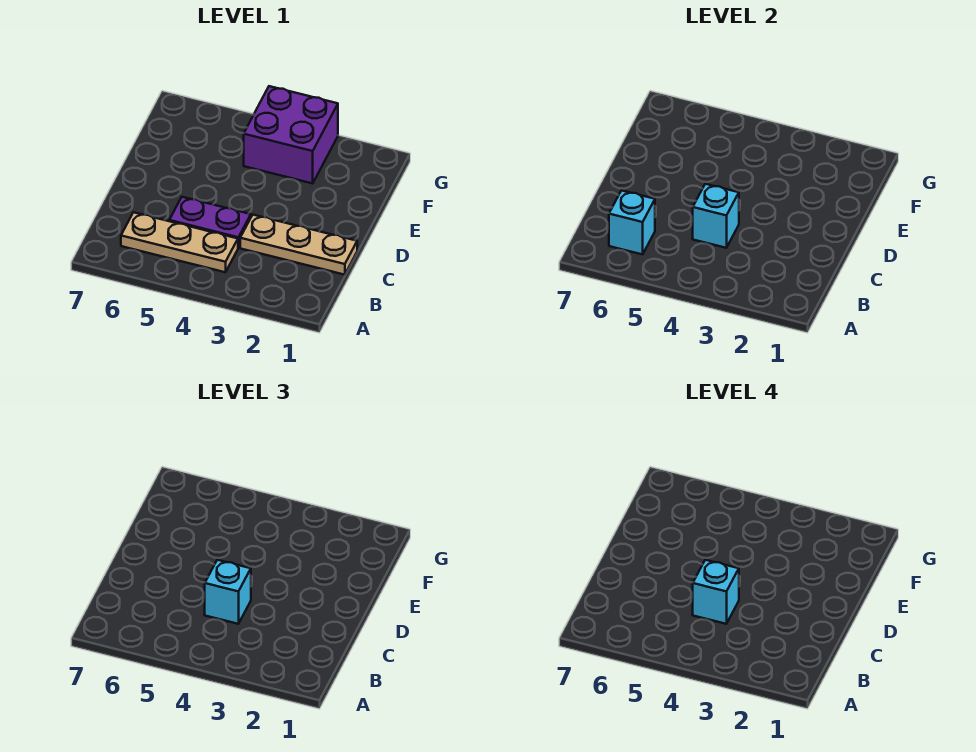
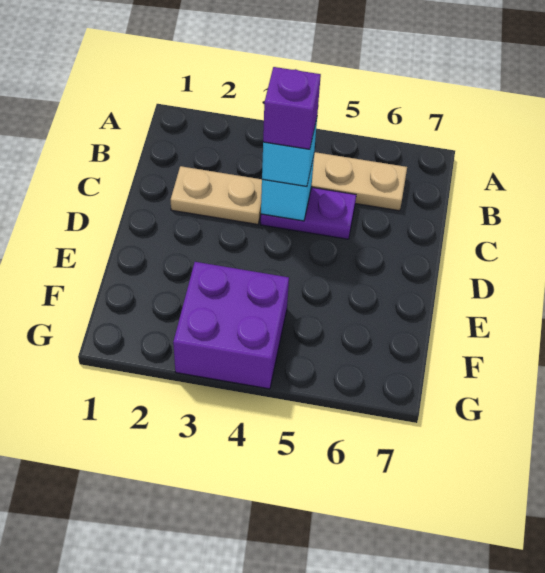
cyan 1x1 brick [609,191,655,254] -> none
tan 1x3 plate [240,215,357,275] -> tan 1x2 plate [171,166,262,225]
cyan 1x1 brick [693,560,739,624] -> purple 1x1 brick [263,67,321,149]

